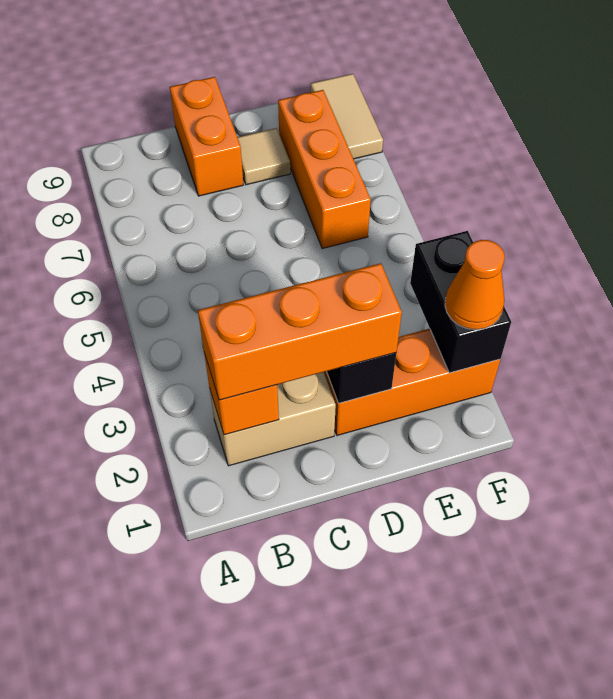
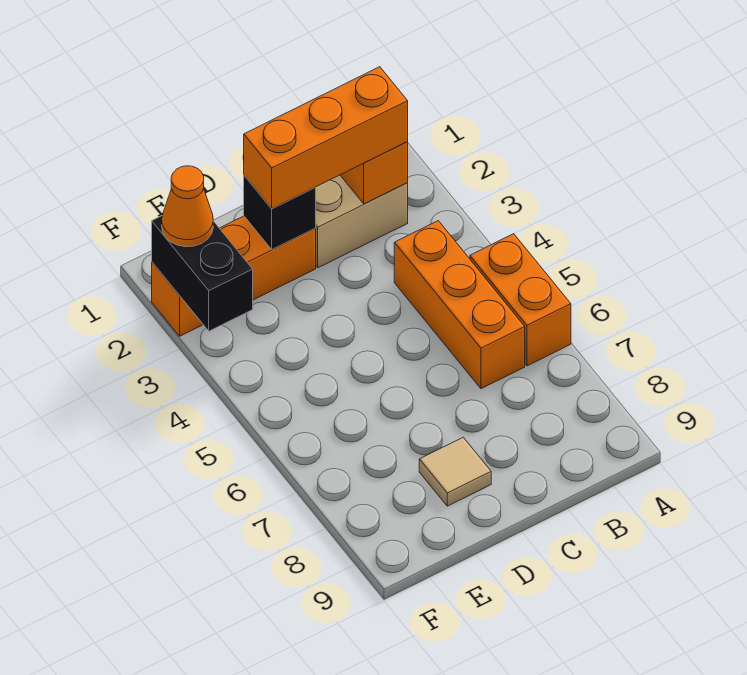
orange 1x2 brick [170,77,243,196] -> orange 1x2 brick moved to [470,234,571,366]
orange 1x3 brick [278,90,371,249] -> orange 1x3 brick moved to [394,221,525,389]
tan 1x2 tile [311,74,383,159] -> none

